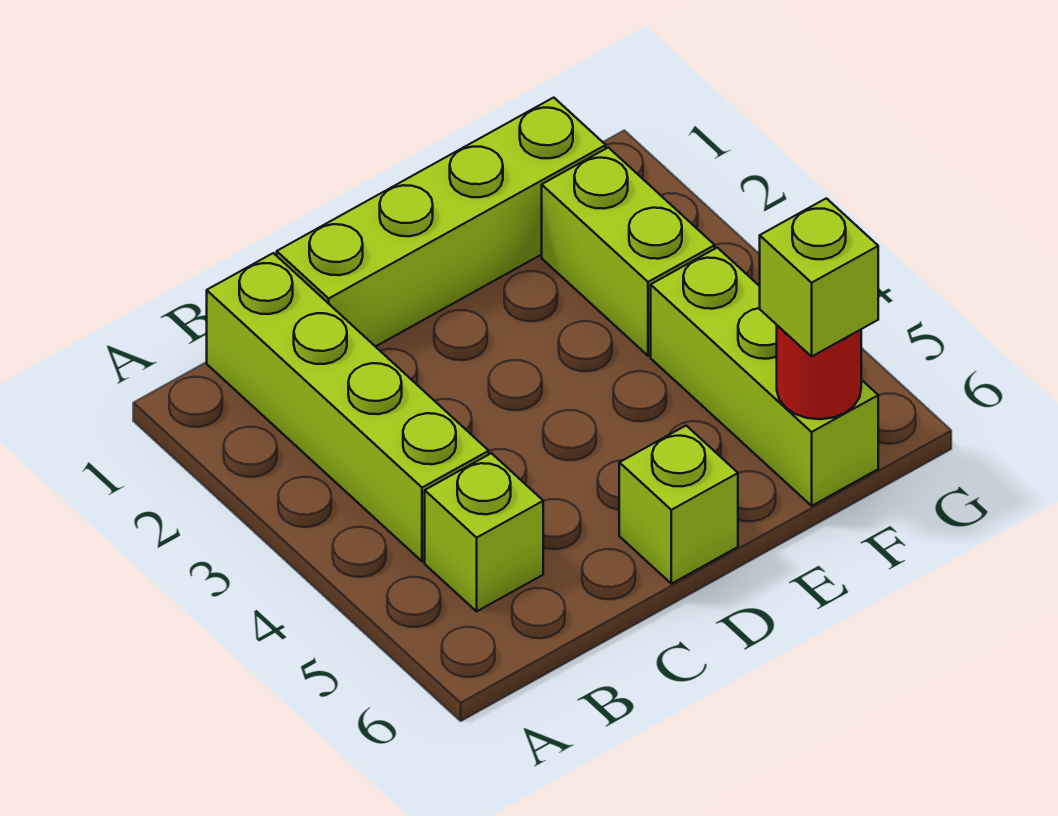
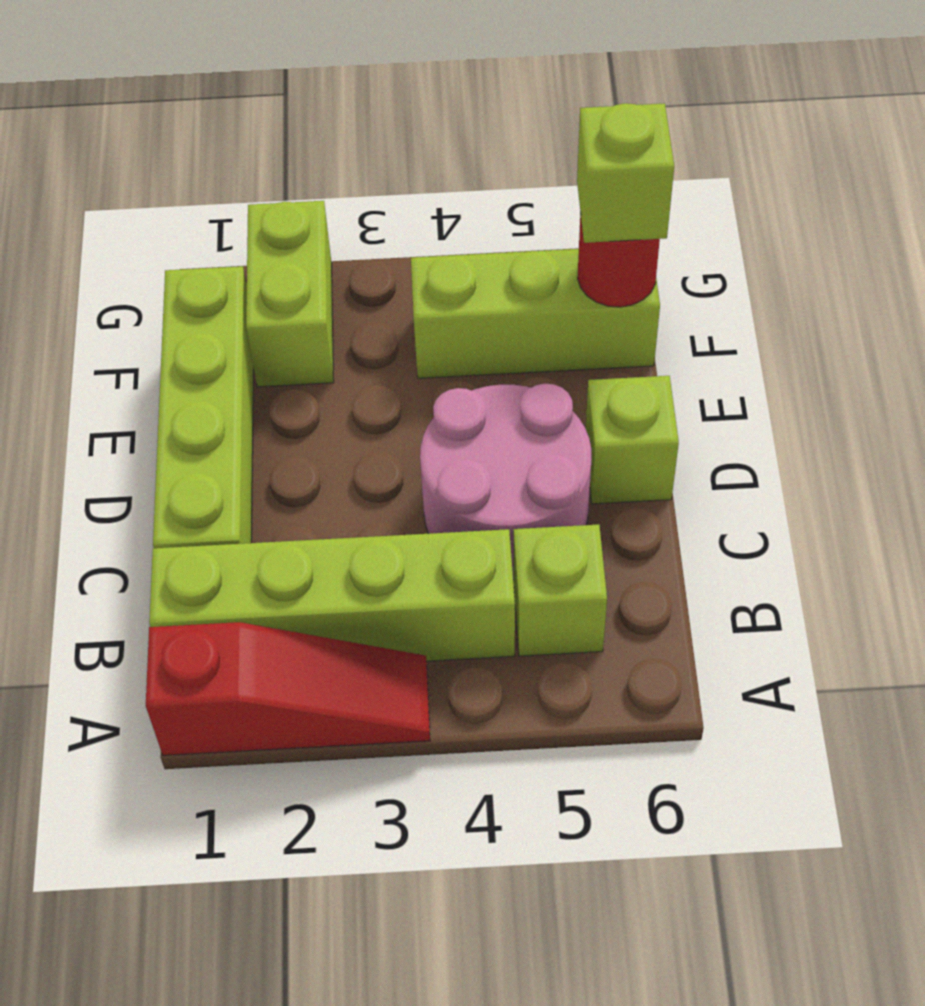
none -> red 1x3 slope [146,622,430,755]
none -> pink 2x2 round brick [420,384,592,580]
lime 1x2 brick [542,147,715,356] -> lime 1x2 brick turned to [246,201,334,387]

